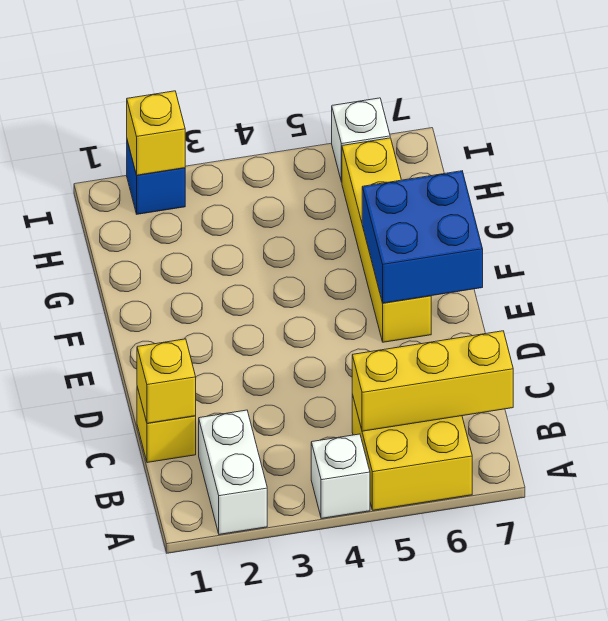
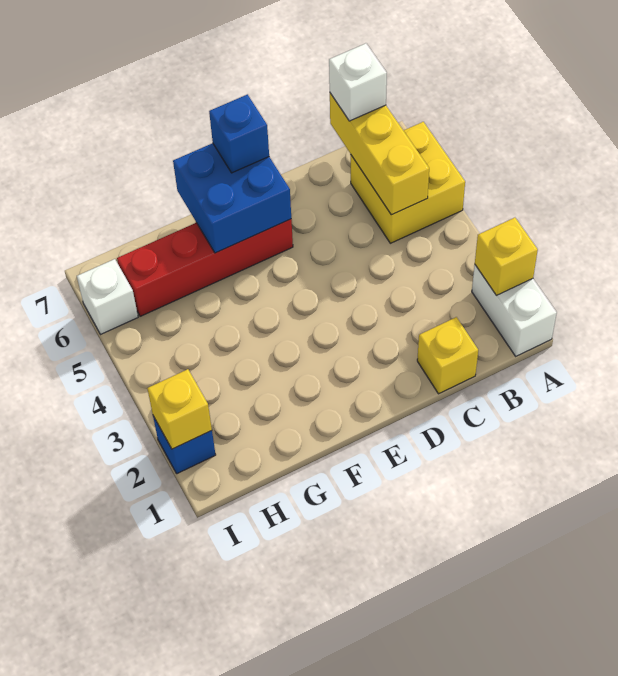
white 1x2 brick [199,410,267,534] -> white 1x2 brick turned to [472,265,557,356]
white 1x1 brick [311,434,370,518] -> white 1x1 brick moved to [329,43,387,121]
yellow 1x1 brick [137,339,196,423] -> yellow 1x1 brick moved to [475,218,538,295]
yellow 1x4 brick [342,138,431,342] -> red 1x4 brick [117,219,293,316]
none -> blue 1x1 brick [209,94,269,173]

